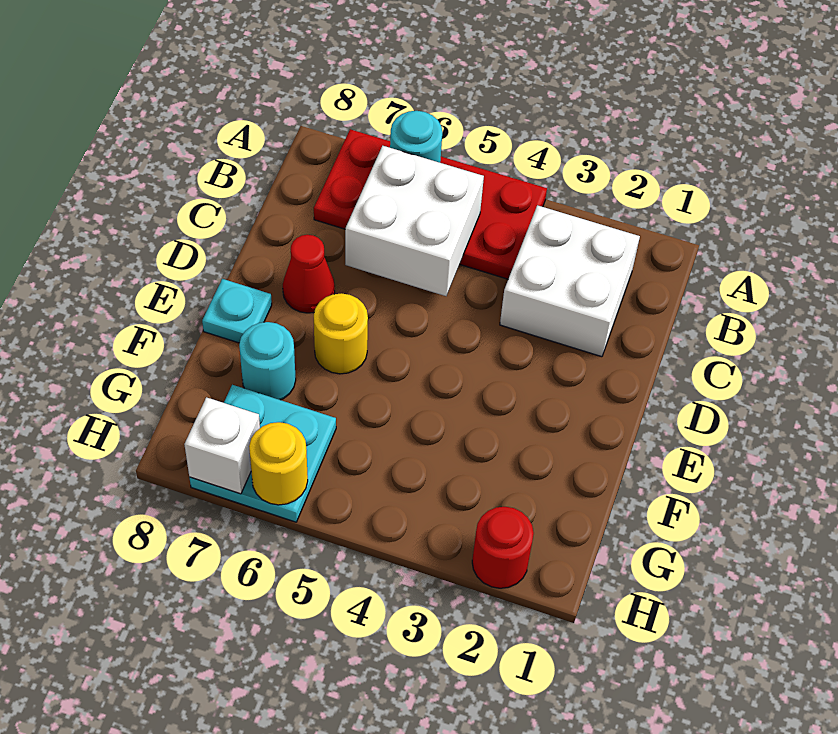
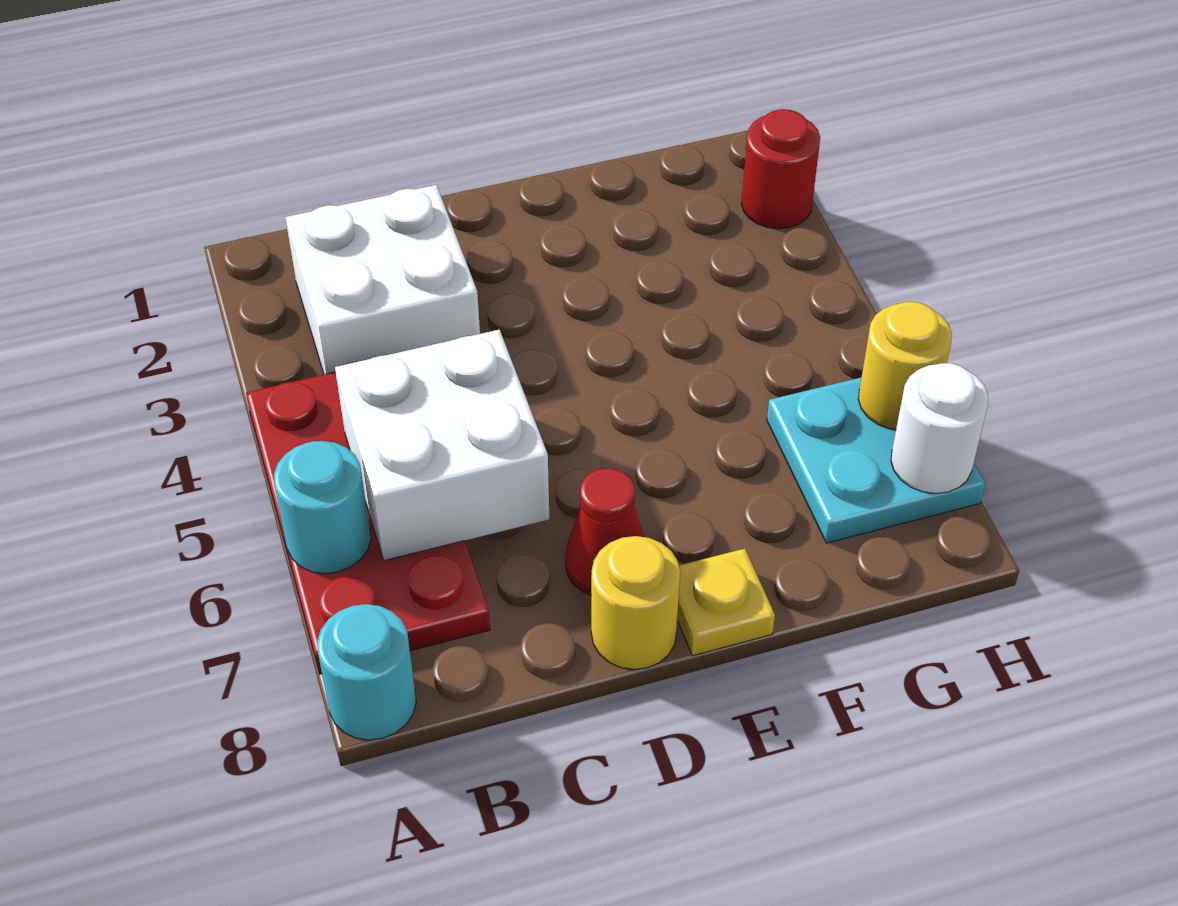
yellow 1x1 round brick [314,293,368,374] -> yellow 1x1 round brick moved to [591,536,680,669]
cyan 1x1 plate [202,279,272,343] -> yellow 1x1 plate [677,549,775,656]
cyan 1x1 round brick [239,322,296,400] -> cyan 1x1 round brick moved to [317,604,416,740]
white 1x1 brick [184,397,260,494] -> white 1x1 round brick [891,363,988,494]

